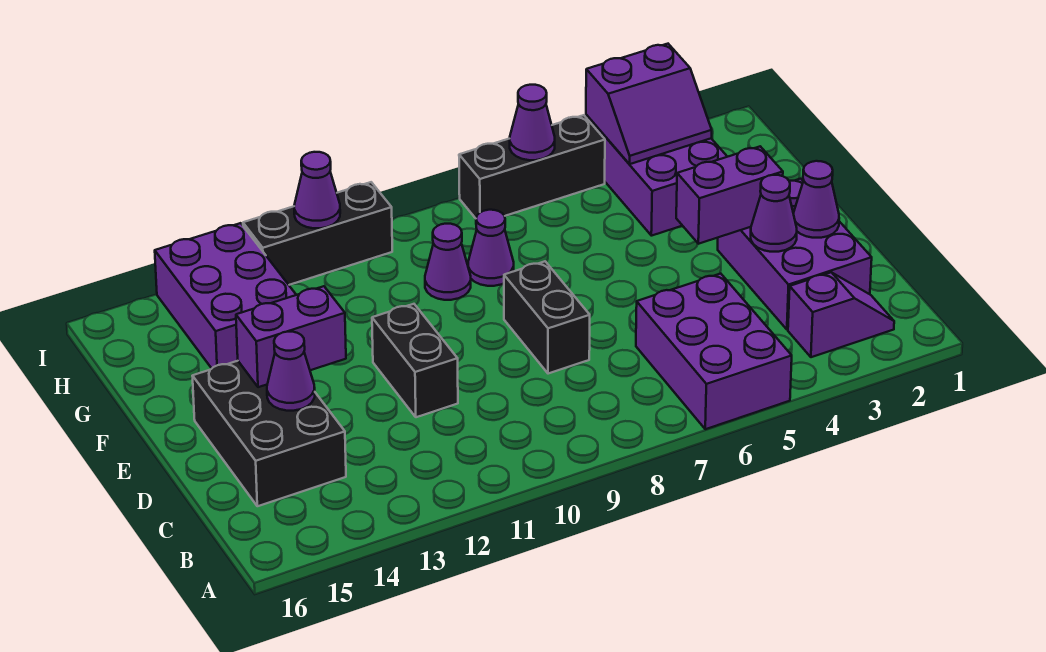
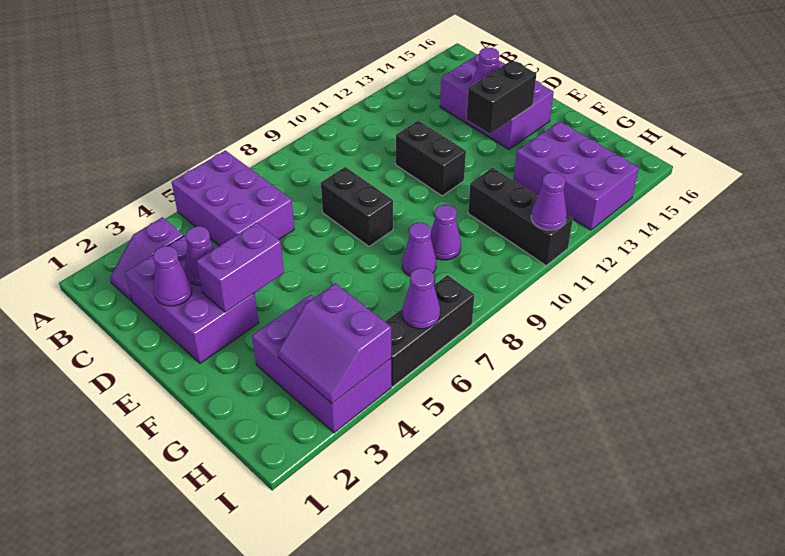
black 2x3 brick [193,361,346,506] -> purple 2x3 brick [440,54,554,149]
purple 1x2 brick [236,286,346,387] -> black 1x2 brick [466,60,536,134]
purple 2x2 slope [586,44,712,164] -> purple 2x2 slope turned to [278,283,391,404]
black 1x3 brick [243,182,392,285] -> black 1x3 brick turned to [468,168,573,265]

